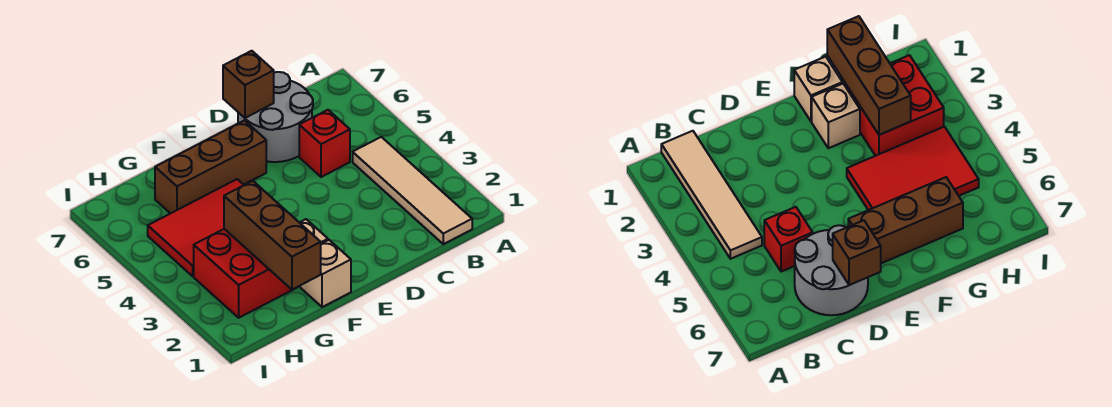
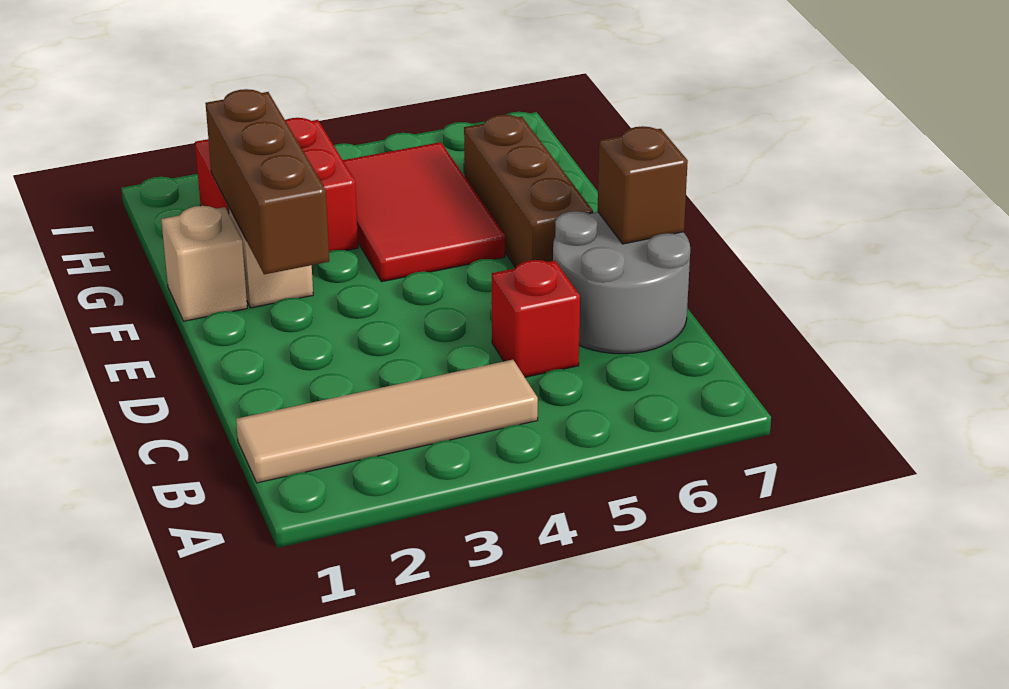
brown 1x3 brick [224,181,321,289] -> brown 1x3 brick turned to [205,89,329,274]

